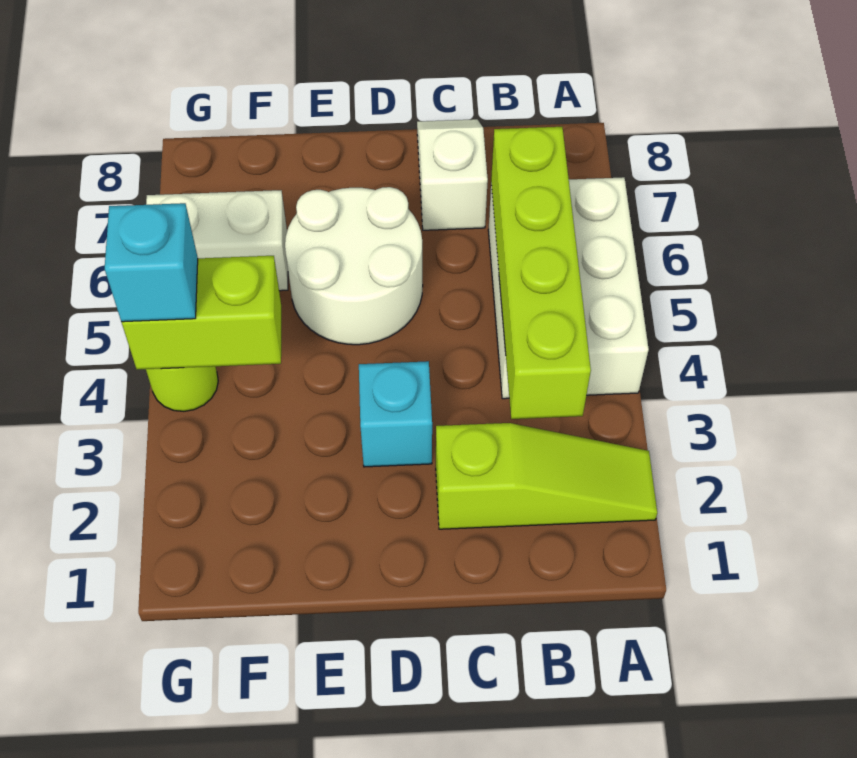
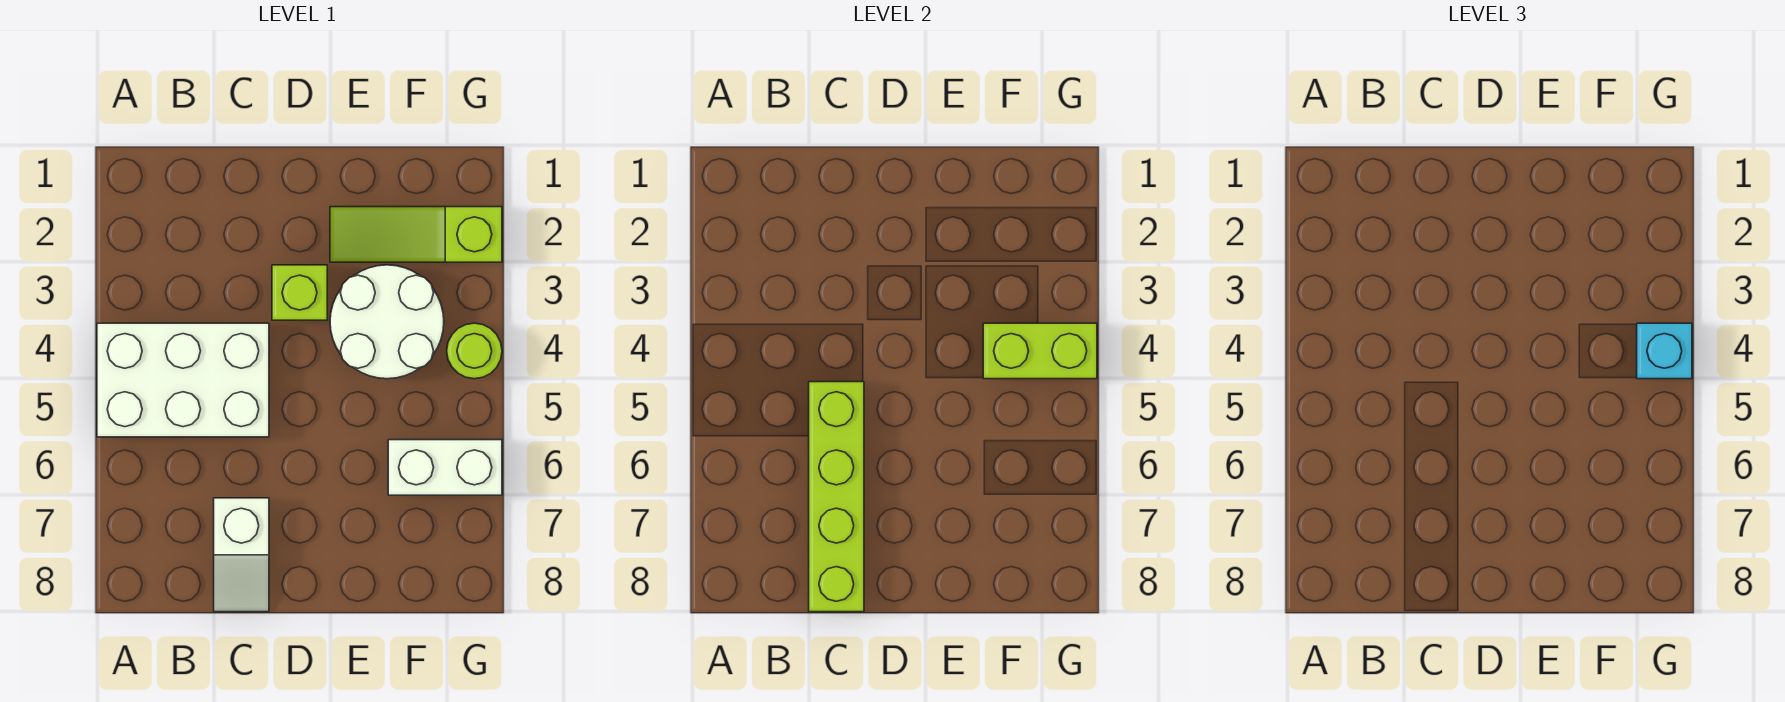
lime 1x3 slope [436,423,657,529] -> lime 1x3 slope moved to [330,207,502,262]
white 2x3 brick [488,177,649,399] -> white 2x3 brick turned to [97,323,269,437]
lime 1x4 brick [491,127,591,419] -> lime 1x4 brick moved to [809,382,864,612]
cyan 1x1 brick [359,361,432,467] -> lime 1x1 brick [272,265,327,320]
white 2x2 round brick [285,187,423,345] -> white 2x2 round brick moved to [330,265,444,379]

